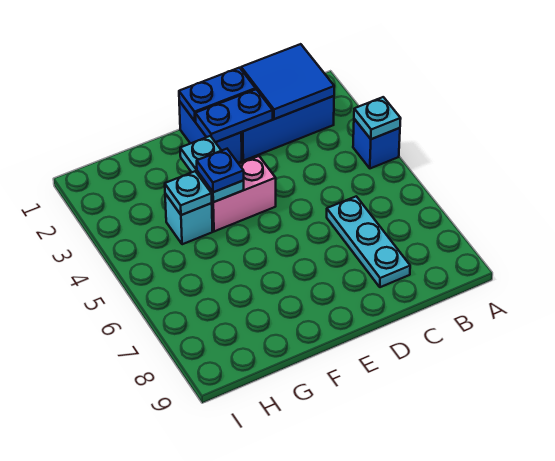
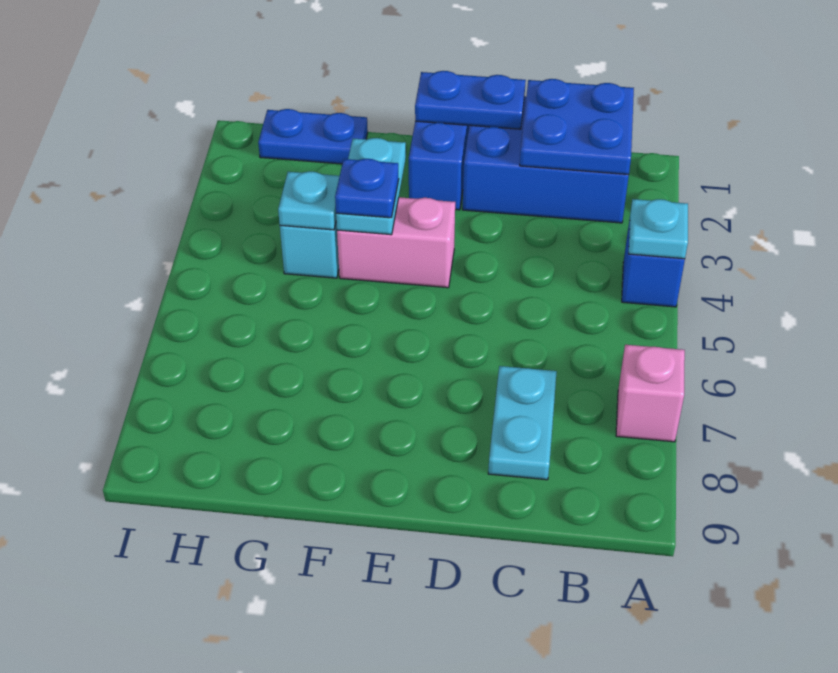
none -> pink 1x1 brick [616,345,685,442]
blue 2x2 tile [241,44,334,119] -> blue 2x2 plate [520,79,634,175]
cyan 1x3 plate [327,196,410,287] -> cyan 1x2 plate [488,366,557,480]
blue 1x2 plate [195,89,273,142] -> blue 1x2 plate moved to [258,109,368,164]

